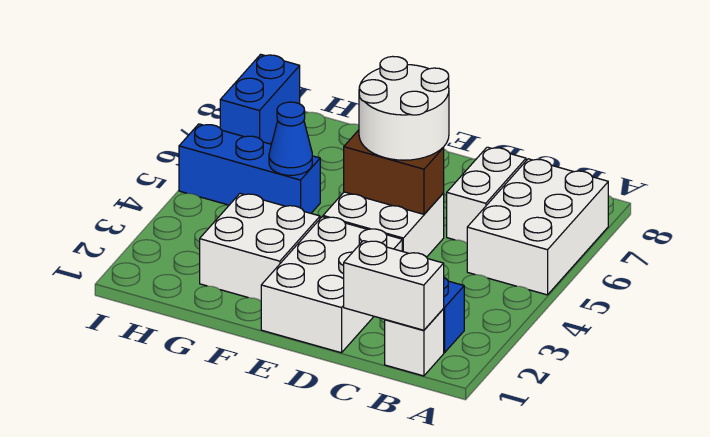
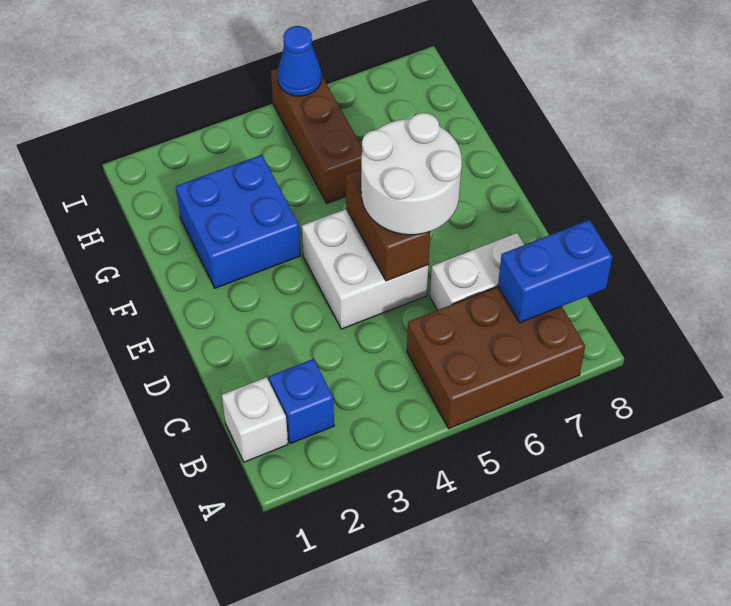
white 2x3 brick [467,159,608,295] -> brown 2x3 brick [407,287,585,429]
white 1x2 brick [344,241,444,330] -> none
white 2x3 brick [261,217,402,353] -> none
white 2x2 brick [200,194,320,301] -> blue 2x2 brick [176,155,300,288]
blue 1x3 brick [179,124,320,213] -> brown 1x3 brick [271,68,362,203]
blue 1x1 cone [269,102,312,175] -> blue 1x1 cone moved to [277,26,321,96]
blue 1x2 brick [220,54,300,144] -> blue 1x2 brick moved to [498,220,612,323]

